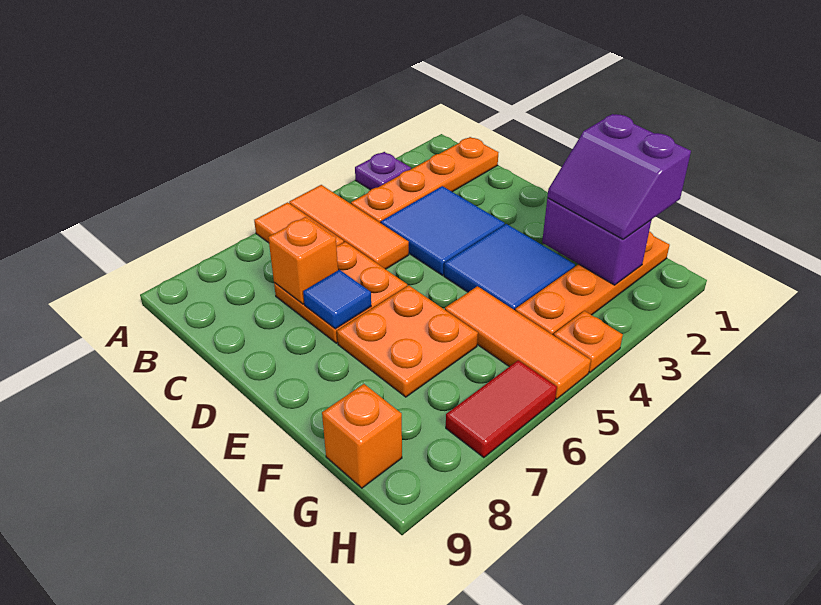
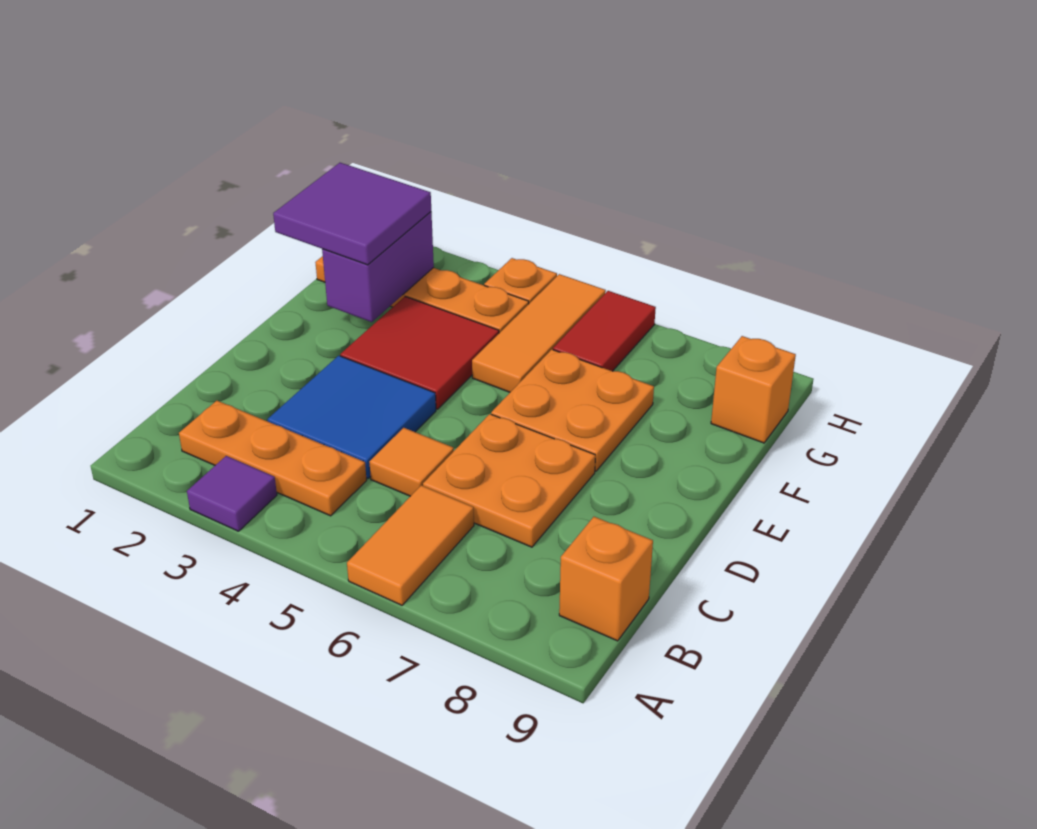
purple 1x1 plate [355,152,411,190] -> purple 1x1 tile [187,456,277,531]
orange 1x3 tile [289,185,409,269] -> orange 1x1 tile [369,428,454,496]
orange 1x4 plate [351,137,498,223] -> orange 1x3 plate [179,401,367,516]
orange 1x1 brick [268,217,338,304] -> orange 1x1 brick moved to [559,517,653,641]
blue 1x1 tile [303,270,371,329] -> none
blue 2x2 tile [444,224,575,310] -> red 2x2 tile [340,296,499,409]
purple 2x2 slope [547,114,691,239] -> purple 2x2 tile [273,163,431,265]
red 1x2 tile [446,360,557,458] -> red 1x2 tile turned to [553,291,656,371]

